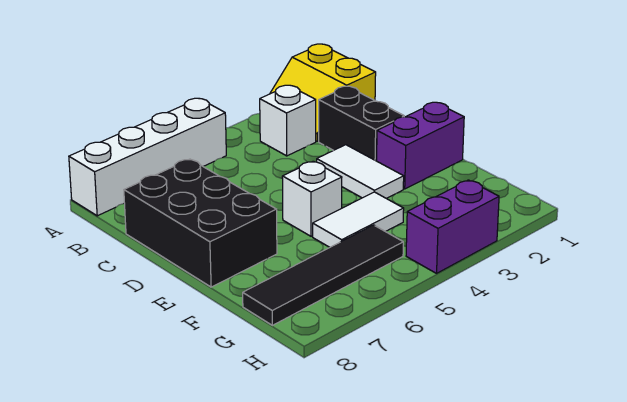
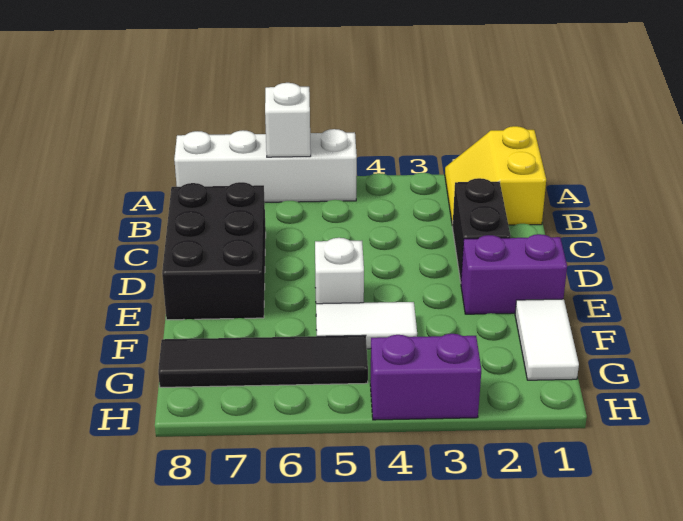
white 1x1 brick [260,85,316,156] -> white 1x1 brick moved to [265,83,311,157]
white 1x2 tile [317,145,404,198] -> white 1x2 tile moved to [515,299,579,380]

